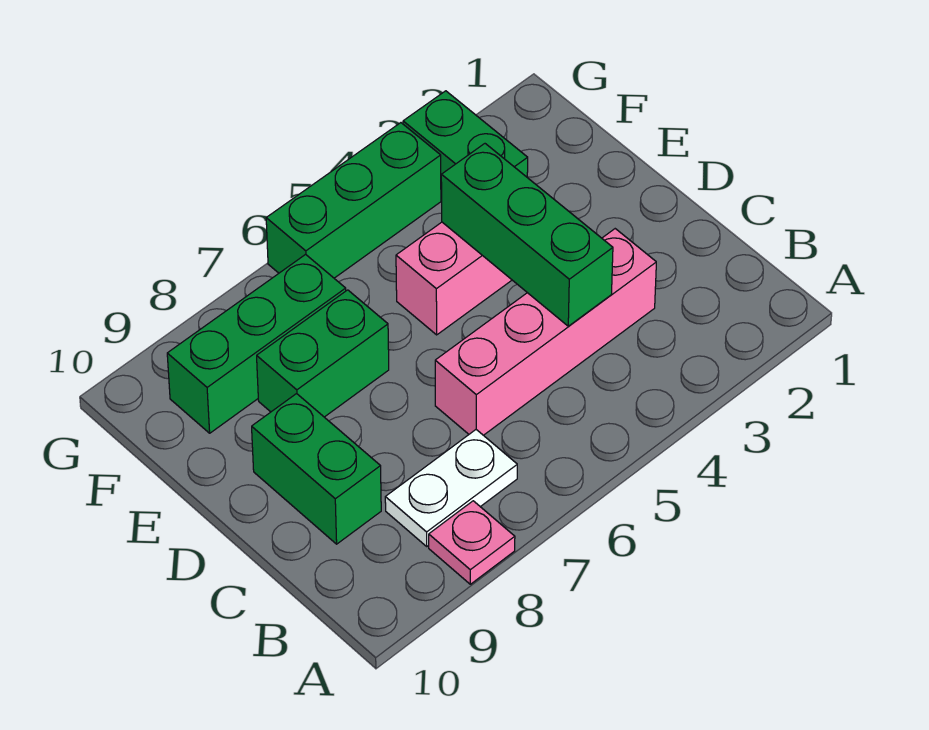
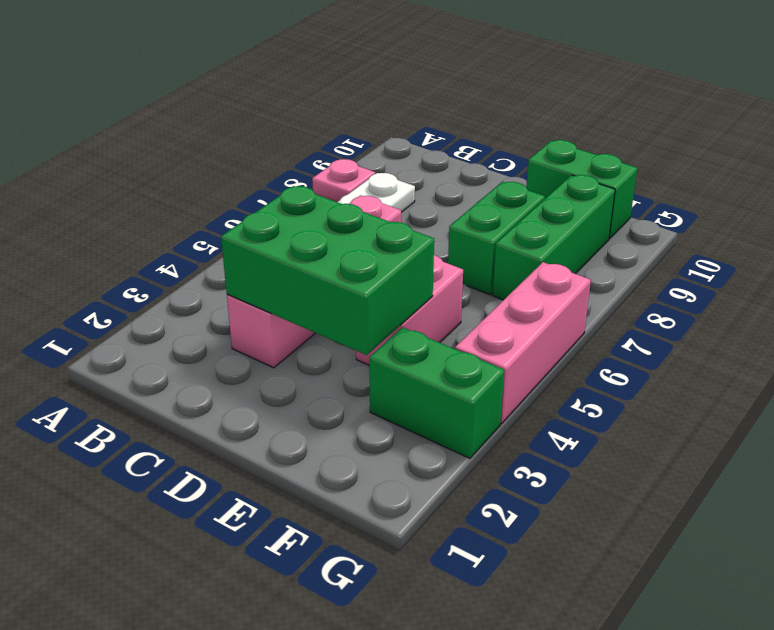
green 1x3 brick [441,144,613,326] -> green 2x3 brick [221,186,434,355]
green 1x2 brick [252,394,381,544] -> green 1x2 brick moved to [526,140,637,239]
green 1x3 brick [266,123,441,278] -> pink 1x3 brick [455,262,591,424]

